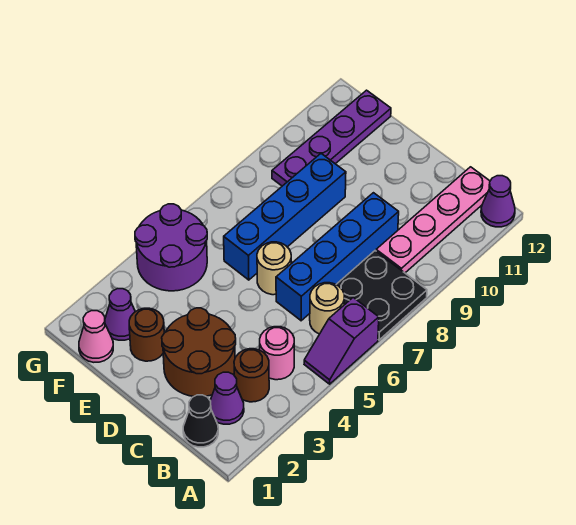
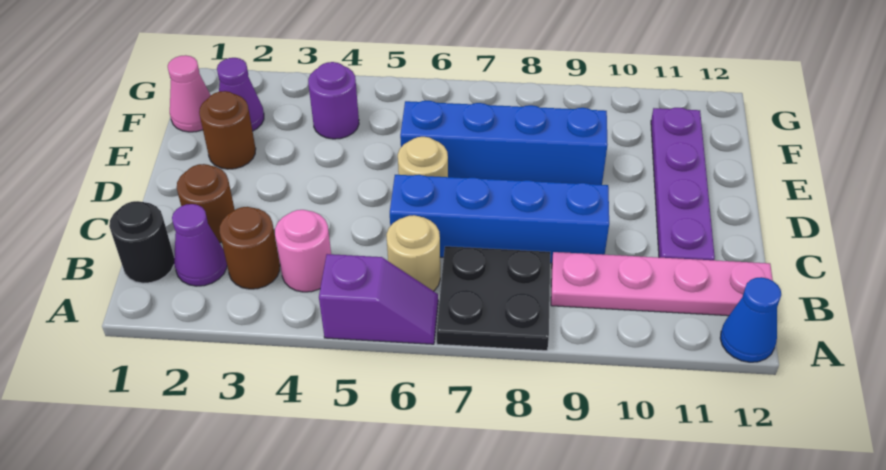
purple 1x2 slope [304,297,379,384] -> purple 1x2 slope turned to [319,254,438,344]
purple 1x1 cone [481,176,515,227] -> blue 1x1 cone [720,277,781,362]
black 1x1 cone [183,395,218,447] -> black 1x1 round brick [109,201,174,283]
brown 2x2 round brick [162,308,236,397] -> brown 1x1 round brick [177,164,235,243]
purple 2x2 round brick [135,204,207,291] -> purple 1x1 round brick [308,62,359,139]
purple 1x4 plate [272,90,391,186] -> purple 1x4 plate turned to [651,108,715,260]

